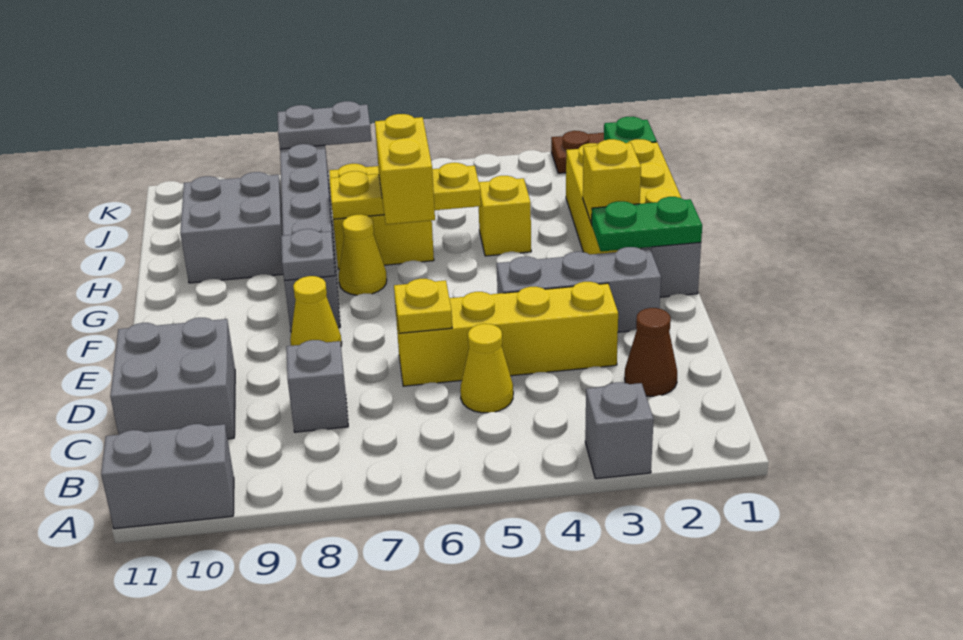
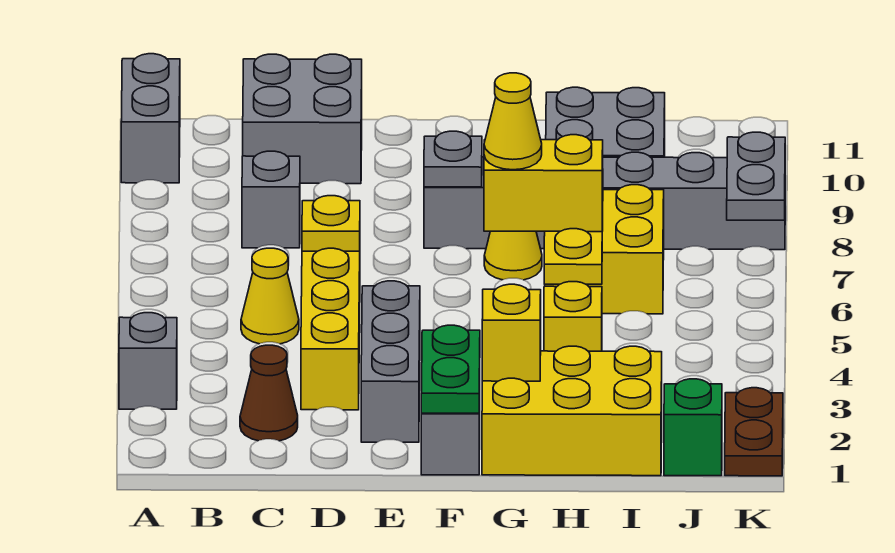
yellow 1x1 cone [290,276,342,346] -> yellow 1x1 cone moved to [484,73,542,170]

